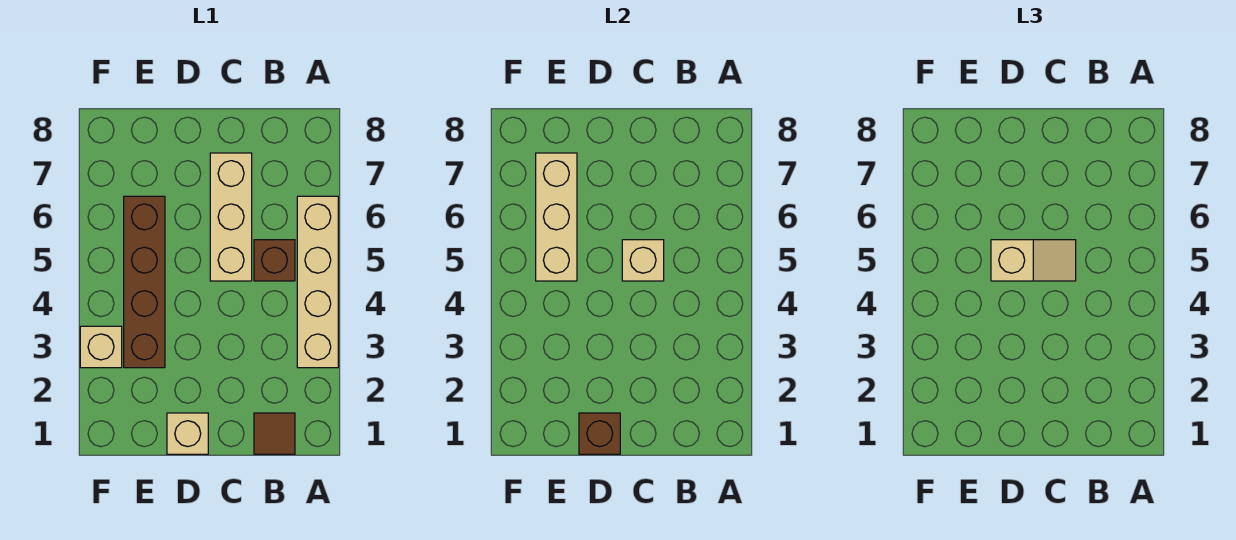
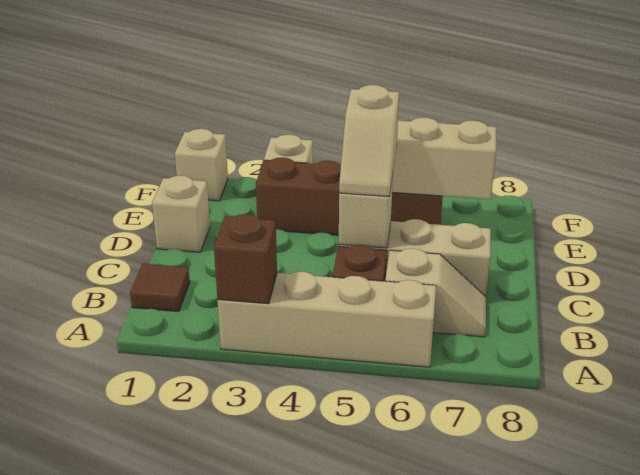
none -> tan 1x2 slope [385,249,486,337]
brown 1x1 brick [579,413,620,454] -> brown 1x1 brick moved to [214,214,277,304]
none -> tan 1x1 brick [175,129,228,201]

